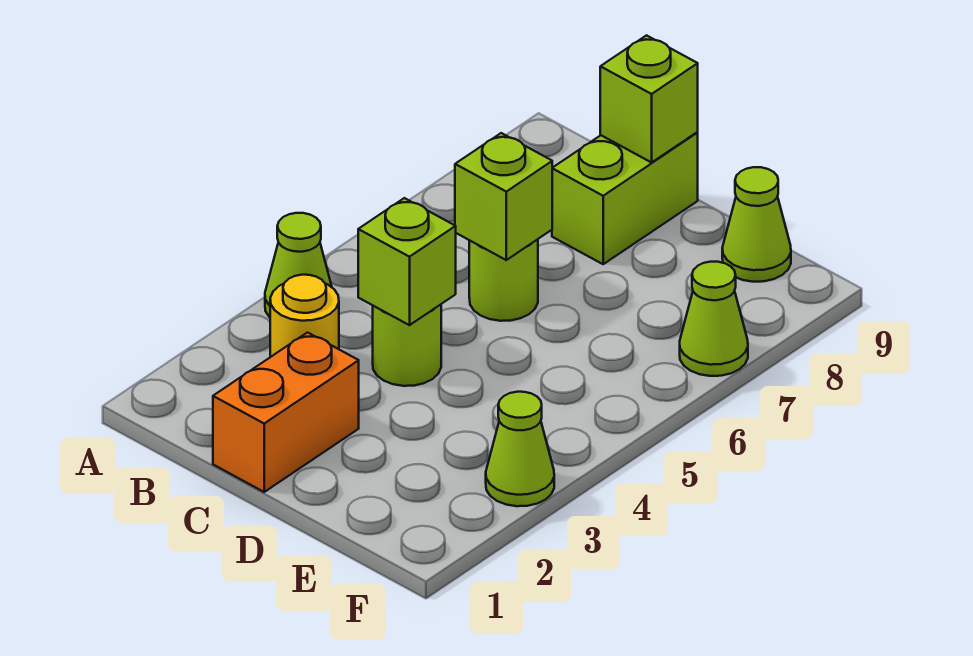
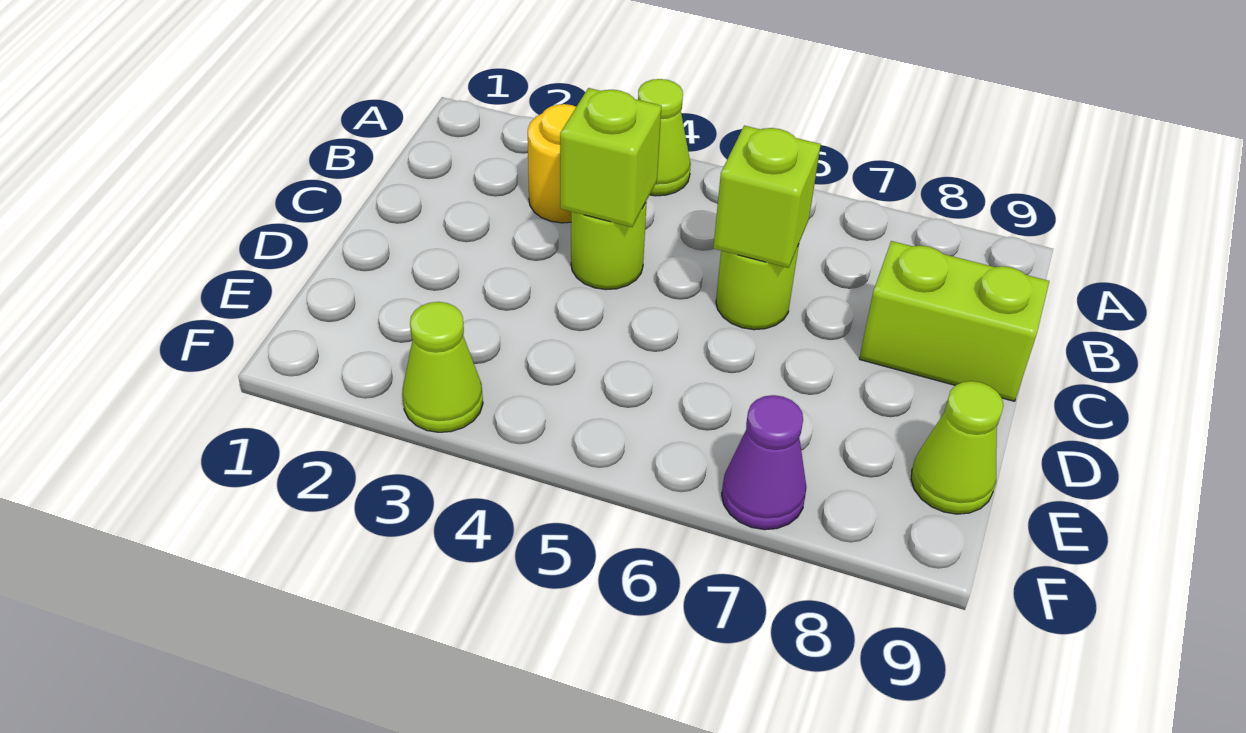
orange 1x2 brick [213,333,359,492] -> none
lime 1x1 brick [600,35,698,162] -> none
lime 1x1 cone [680,262,748,376] -> purple 1x1 cone [722,395,806,530]

